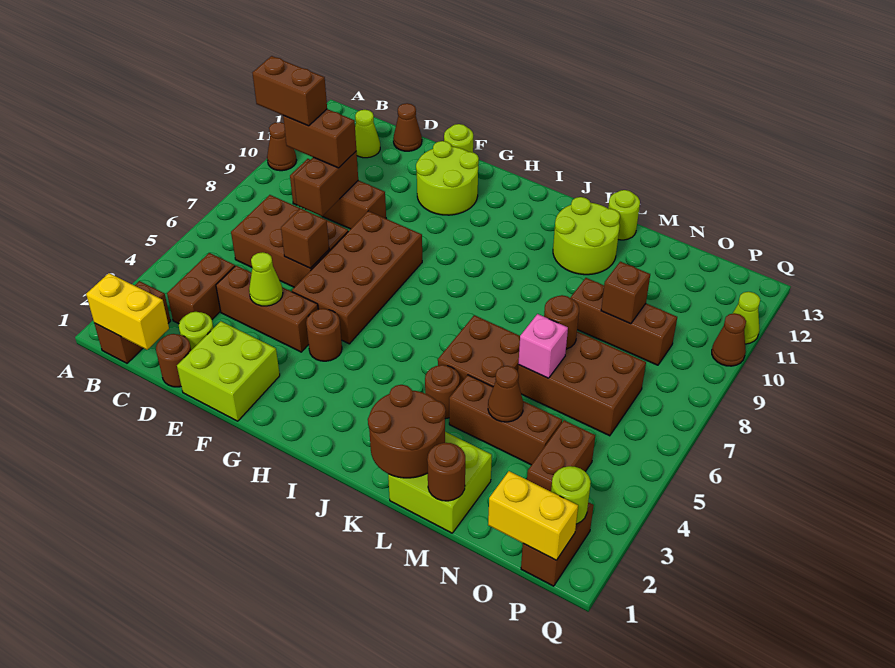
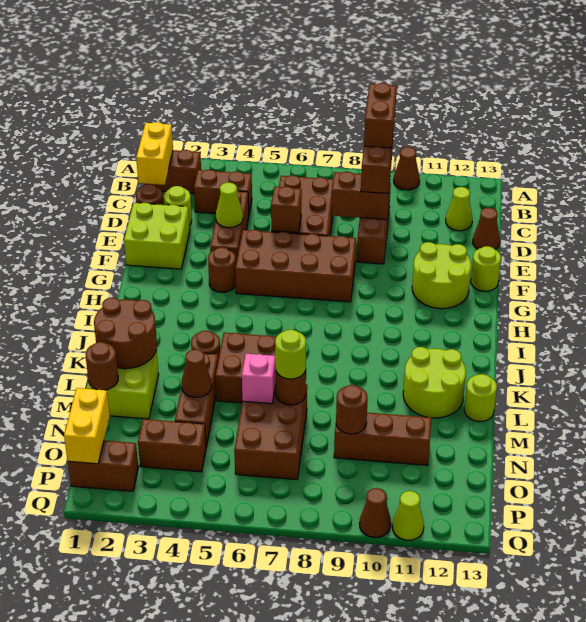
brown 1x3 brick [570,278,677,365] -> brown 1x3 brick turned to [334,413,431,465]
brown 1x1 brick [601,262,650,324] -> brown 1x1 round brick [336,385,368,434]
lime 1x1 round brick [551,466,591,524] -> lime 1x1 round brick moved to [275,330,306,379]

